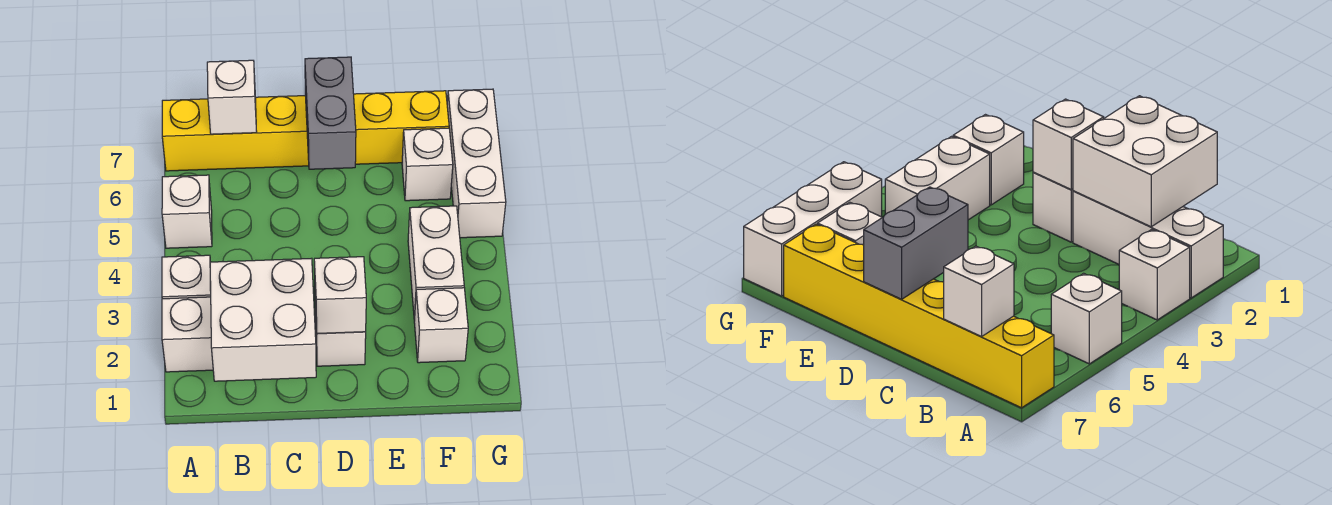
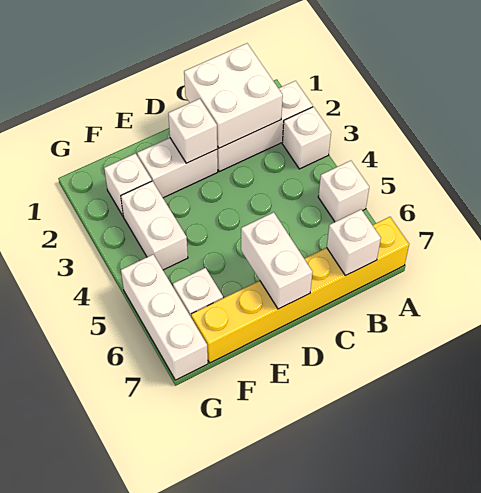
white 1x1 brick [315,309,366,366] -> white 1x2 brick [137,138,218,198]
grey 1x2 brick [305,57,356,169] -> white 1x2 brick [241,212,312,309]

